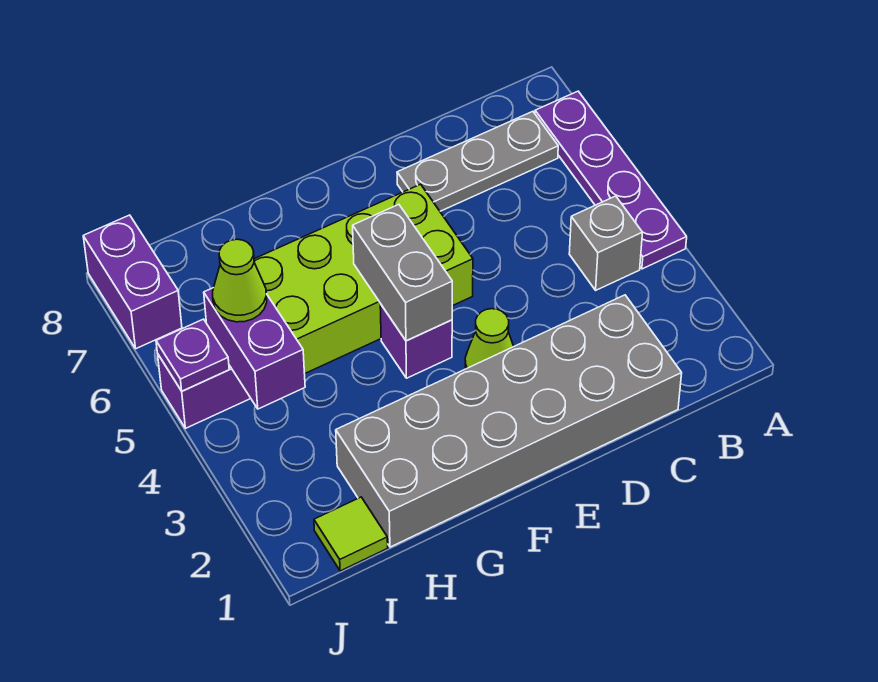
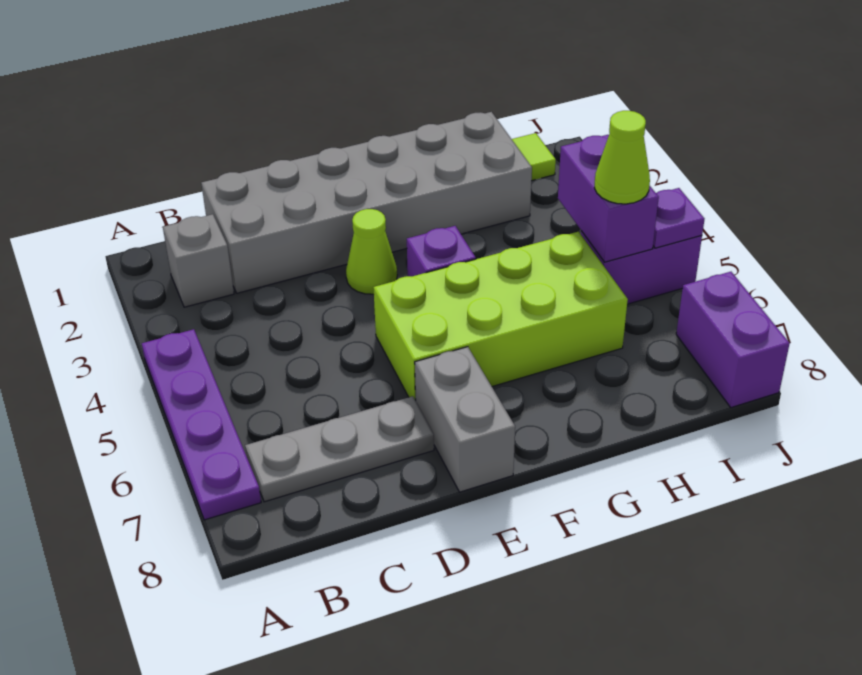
grey 1x1 brick [569,196,643,290] -> grey 1x1 brick moved to [163,214,234,307]
grey 1x2 brick [353,205,452,341] -> grey 1x2 brick moved to [415,347,515,492]

